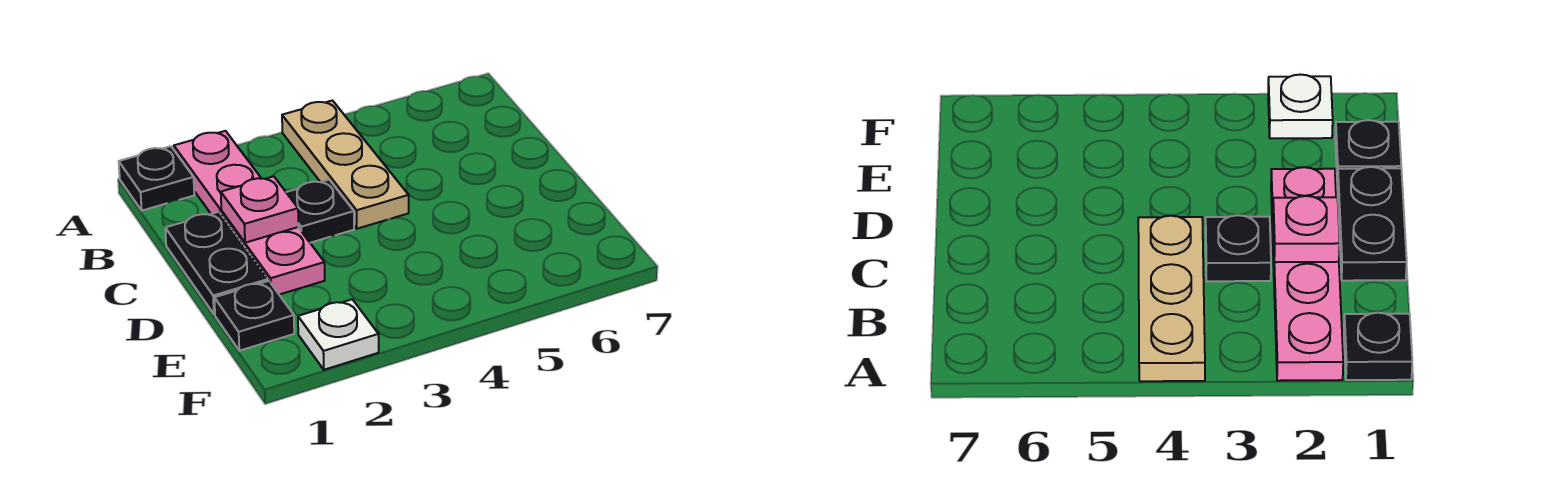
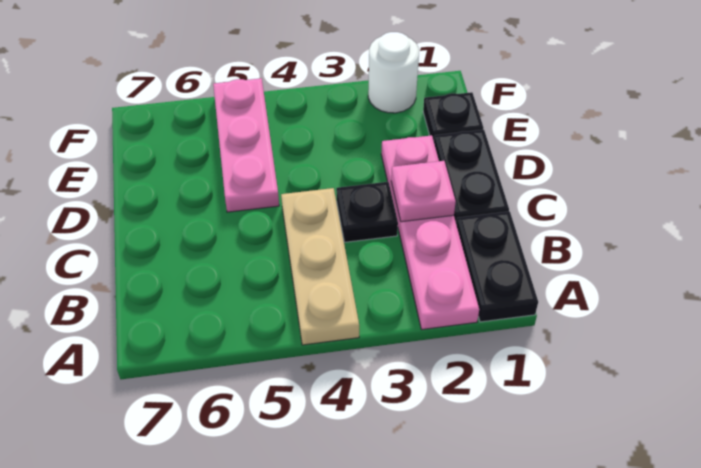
black 1x1 plate [119,146,194,211] -> black 1x2 plate [456,211,538,322]
none -> pink 1x3 plate [213,78,279,212]
white 1x1 plate [298,299,379,370] -> white 1x1 round brick [368,32,419,113]

